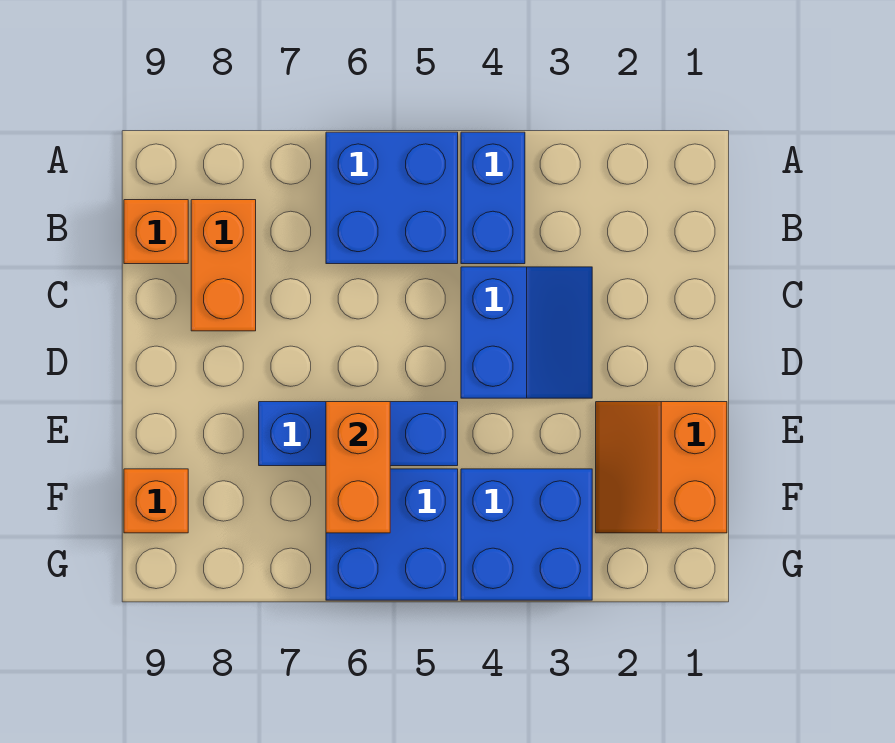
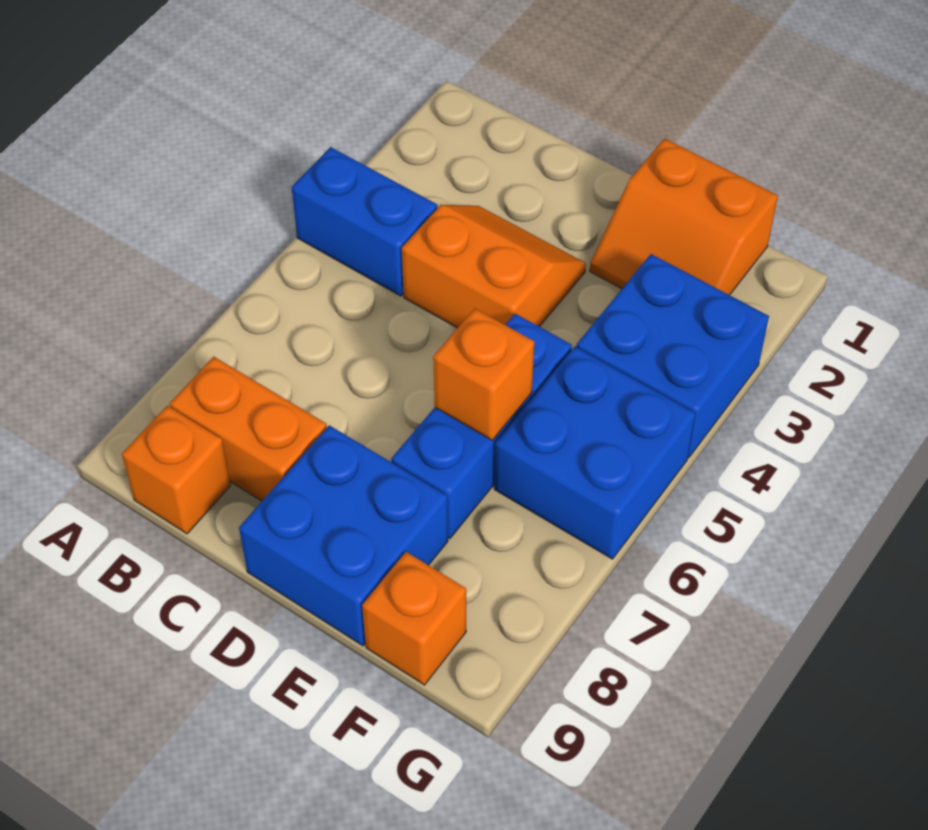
blue 2x2 brick [326,132,458,264] -> blue 2x2 brick moved to [239,425,448,646]
blue 2x2 slope [461,267,592,398] -> orange 2x2 slope [402,205,586,328]
orange 1x2 brick [326,402,390,533] -> orange 1x1 brick [433,309,534,440]

